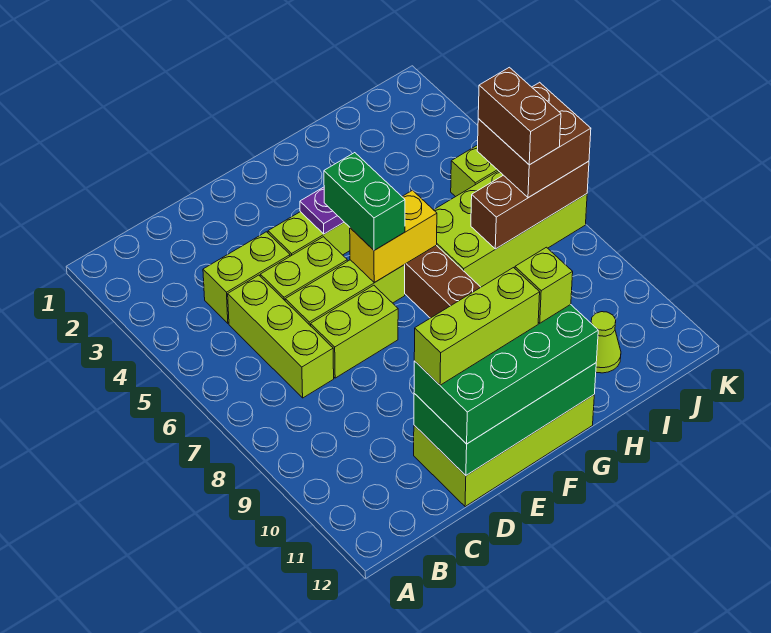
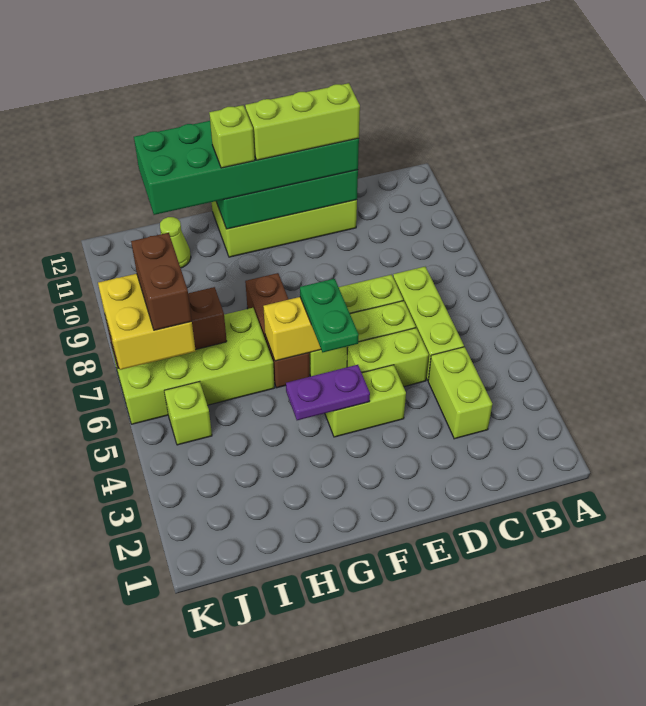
lime 1x2 brick [203,232,290,323] -> lime 1x2 brick turned to [428,347,492,439]
green 2x4 brick [414,304,598,444] -> green 2x6 brick [134,121,359,215]
green 1x2 brick [324,153,405,250] -> green 1x2 plate [300,279,359,352]
brown 2x2 brick [477,82,591,198] -> yellow 2x2 brick [98,274,196,370]

